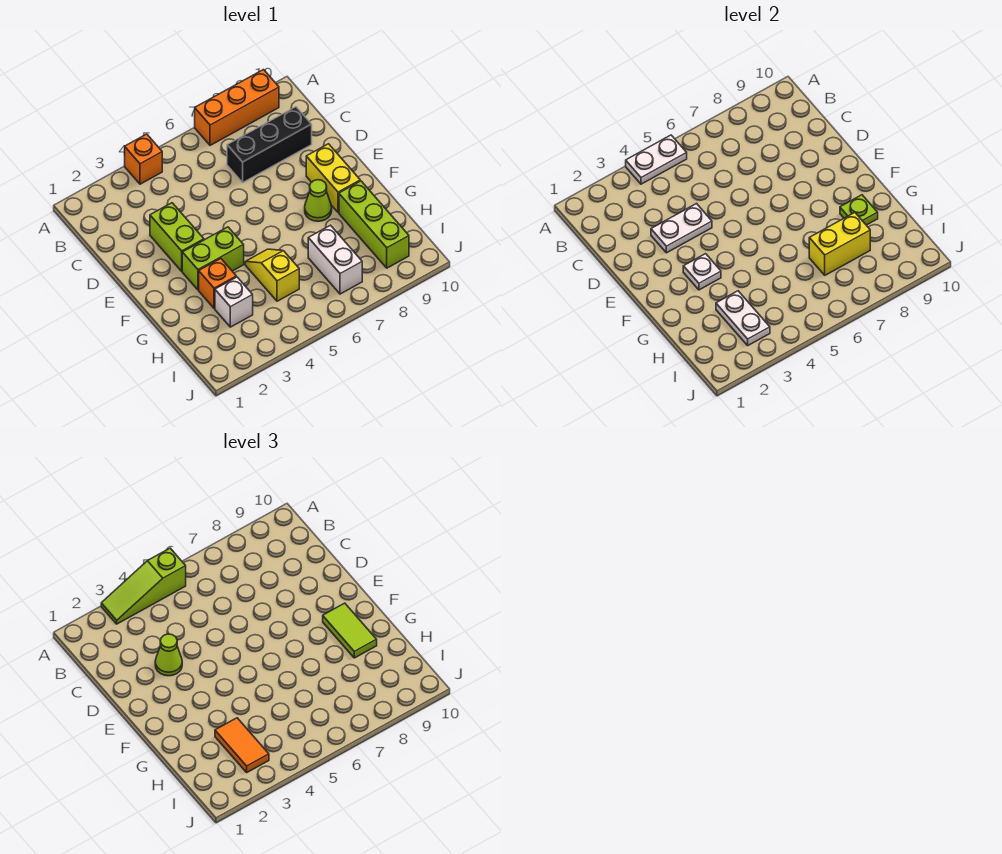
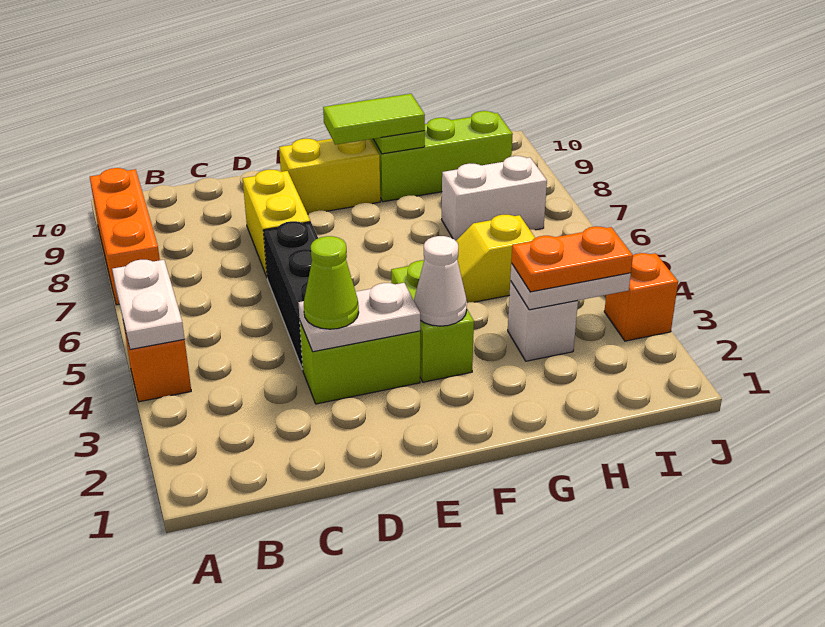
lime 1x3 slope [101,548,186,624] -> none
black 1x3 brick [227,107,312,182] -> black 1x3 brick moved to [263,221,318,369]
white 1x2 plate [651,204,712,253] -> white 1x2 plate turned to [298,283,420,352]
white 1x1 plate [683,254,721,290] -> white 1x1 cone [414,236,467,326]
lime 1x1 cone [305,180,332,221] -> none
orange 1x1 brick [199,259,236,309] -> orange 1x1 brick moved to [604,253,678,341]
orange 1x2 tile [215,718,269,772] -> orange 1x2 plate [511,226,633,292]
yellow 1x2 brick [809,213,870,275] -> yellow 1x2 brick moved to [243,170,310,277]

